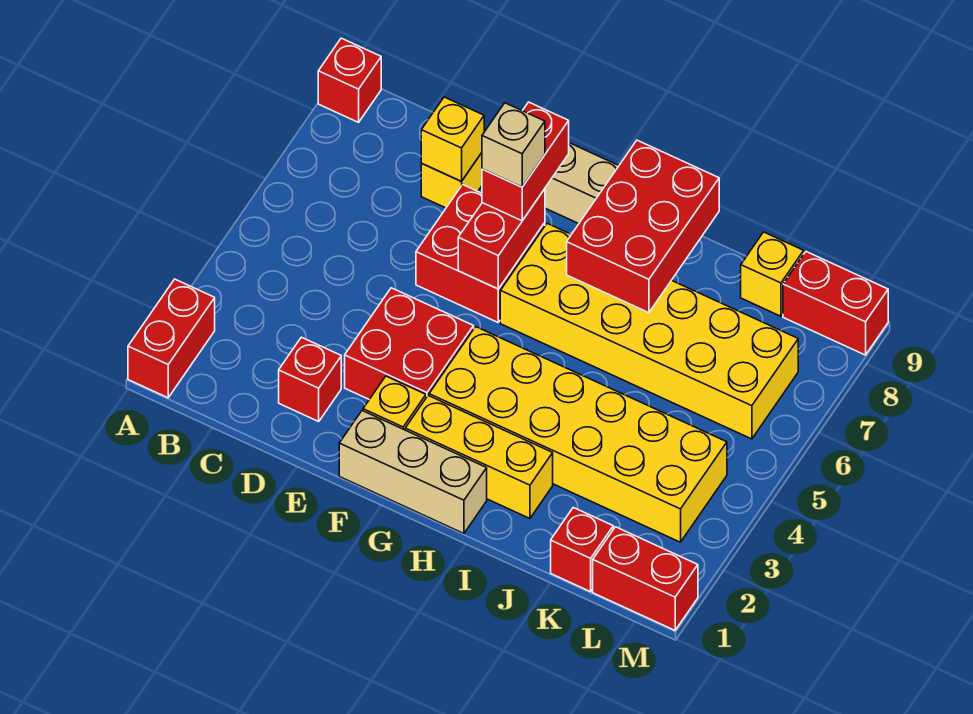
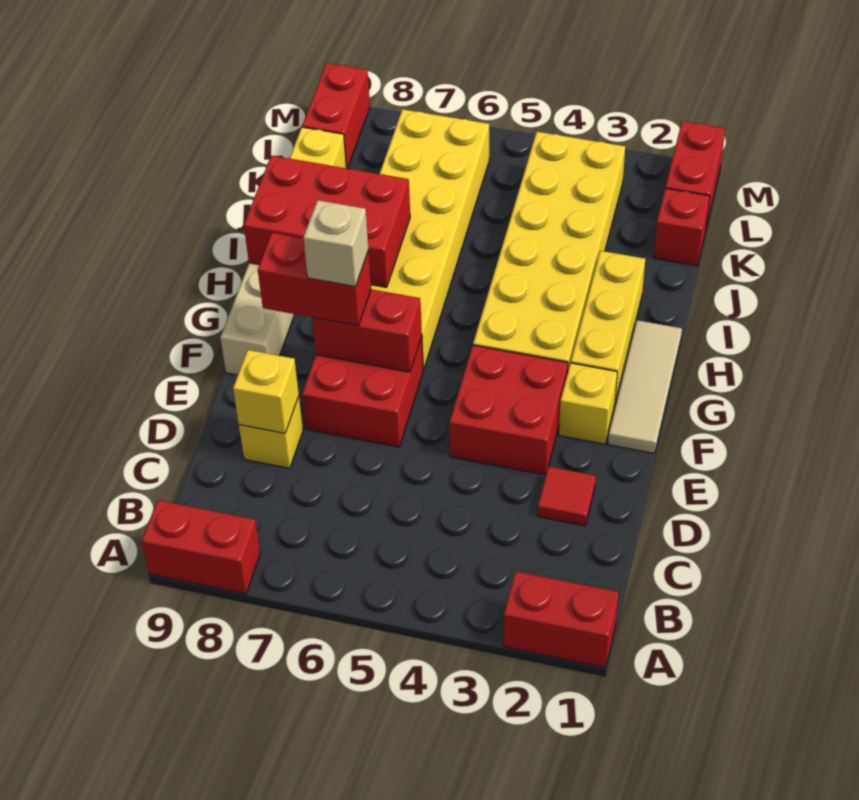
red 1x1 brick [318,38,381,122] -> red 1x2 brick [142,500,260,594]
red 1x1 brick [279,337,341,421] -> red 1x1 tile [538,466,596,526]
tan 1x3 brick [339,411,487,534] -> tan 1x3 tile [608,320,682,454]

